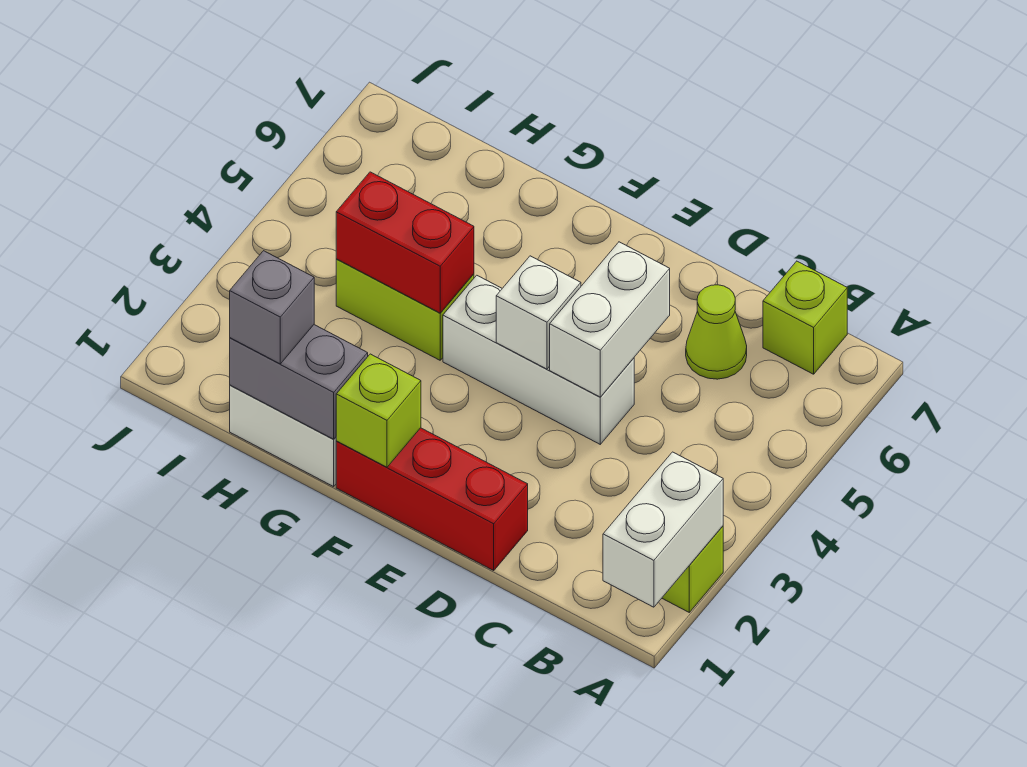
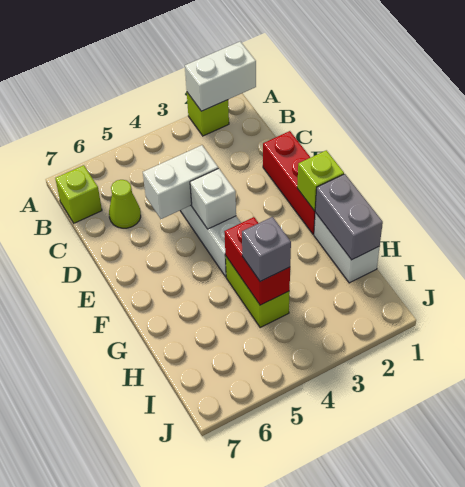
grey 1x1 brick [230,251,314,364] -> grey 1x1 brick moved to [242,217,291,281]

